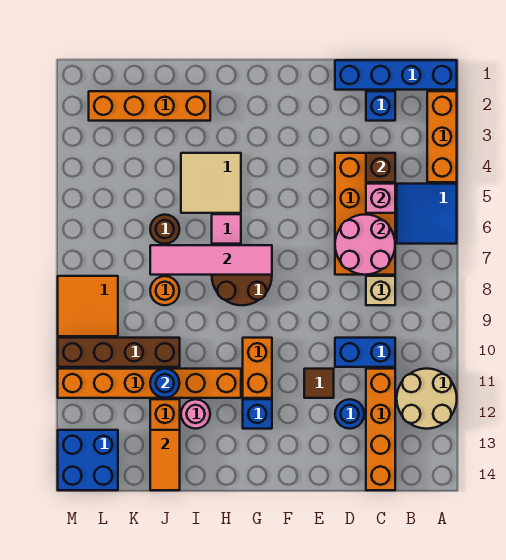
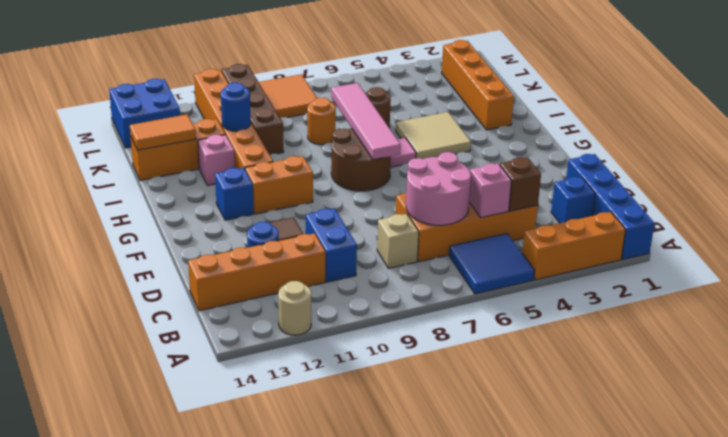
tan 2x2 round brick [397,369,457,429] -> tan 1x1 round brick [278,281,311,335]
pink 1x1 round brick [181,399,210,429] -> pink 1x1 brick [198,135,235,186]

